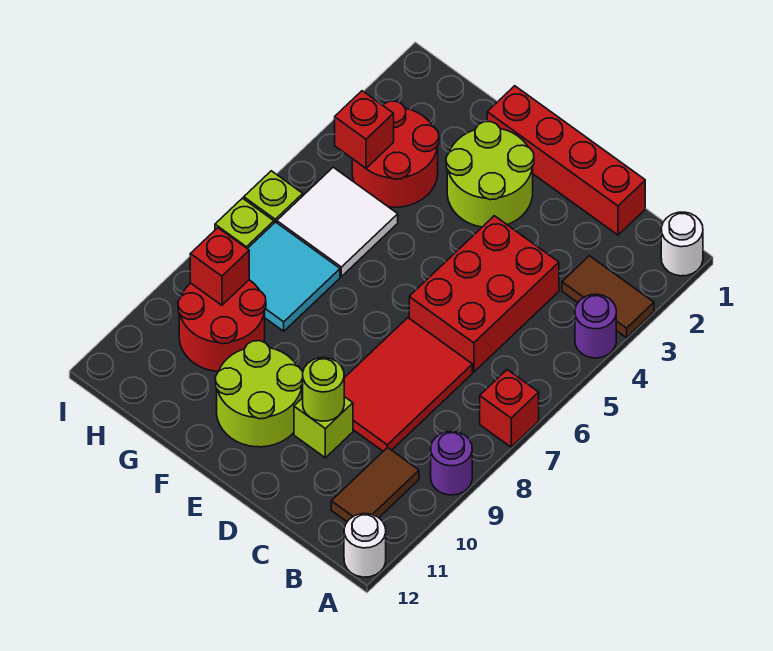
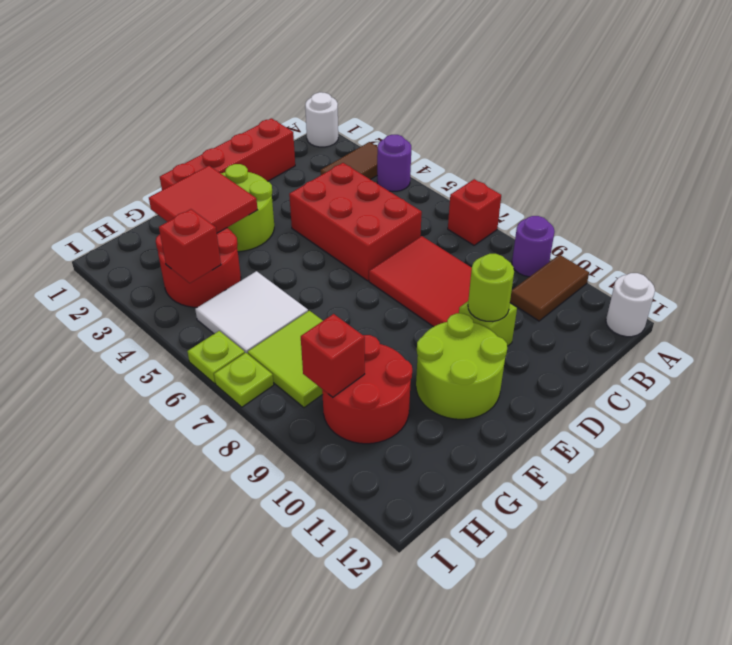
brown 1x2 tile [331,447,419,522] -> brown 1x2 tile turned to [510,255,589,321]
none -> red 2x2 tile [149,166,258,233]
cyan 2x2 tile [248,222,340,331] -> lime 2x2 tile [248,311,323,408]

